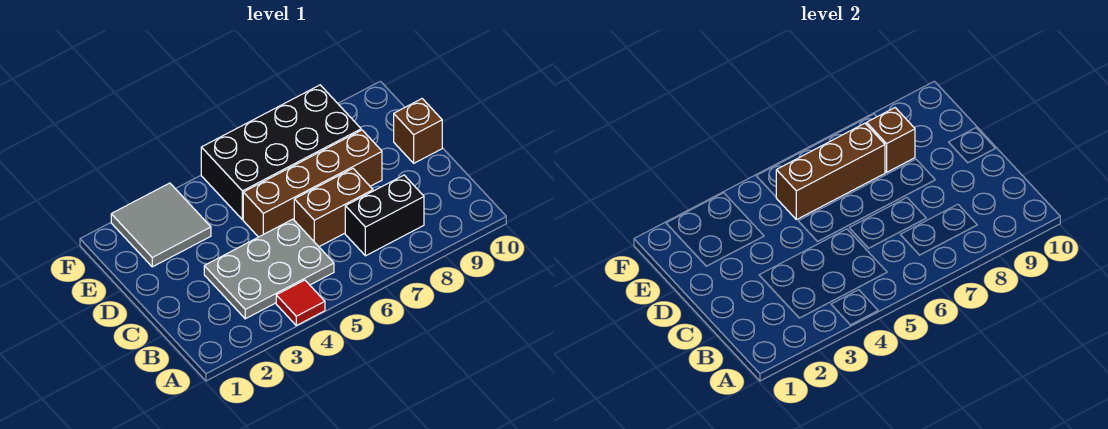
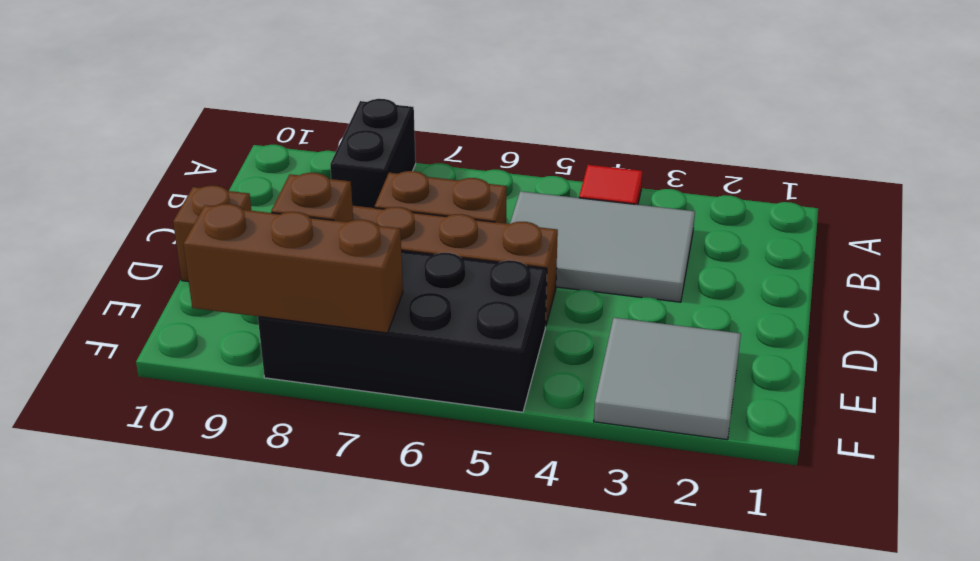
grey 2x3 plate [204,219,334,319] -> grey 2x3 tile [510,191,695,302]
black 1x2 brick [345,175,424,256] -> black 1x2 brick turned to [330,99,416,208]
brown 1x3 brick [776,123,885,220] -> brown 1x3 brick moved to [183,204,403,333]

